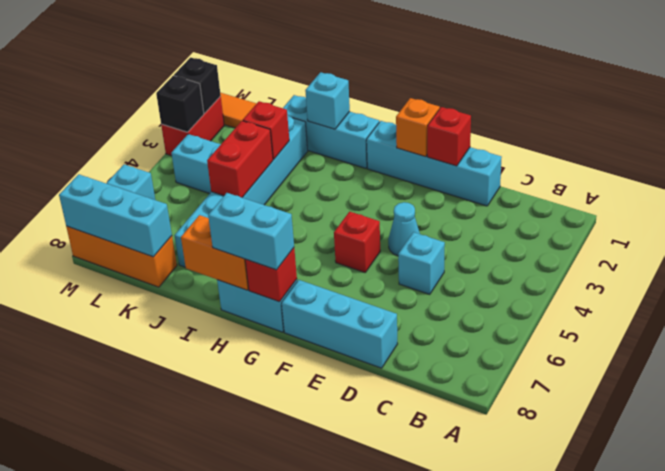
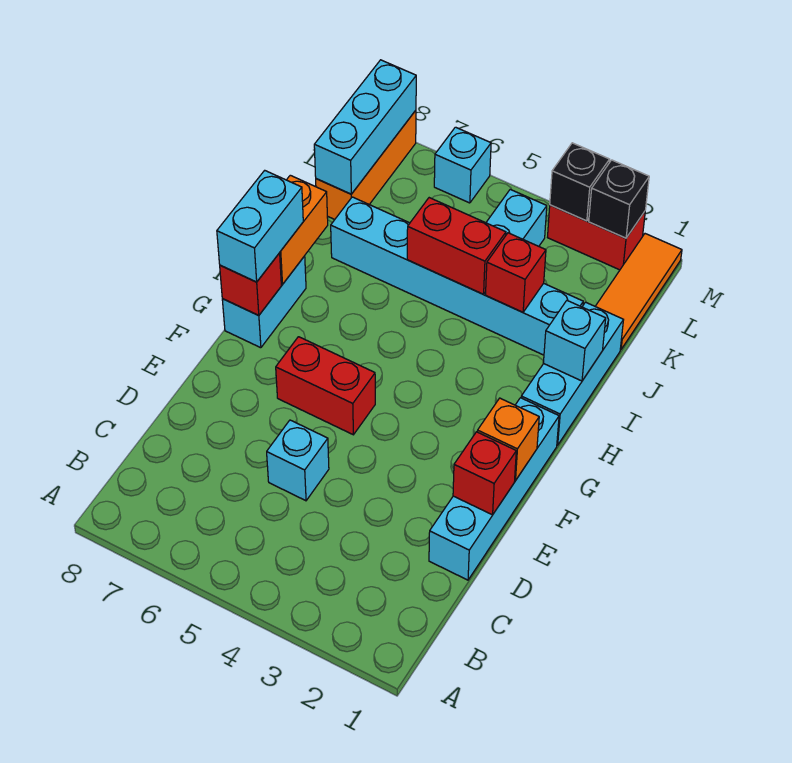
cyan 1x3 brick [281,280,397,368] -> none
cyan 1x1 cone [388,202,420,256] -> none
red 1x1 brick [334,212,380,272] -> red 1x2 brick [276,337,375,435]

